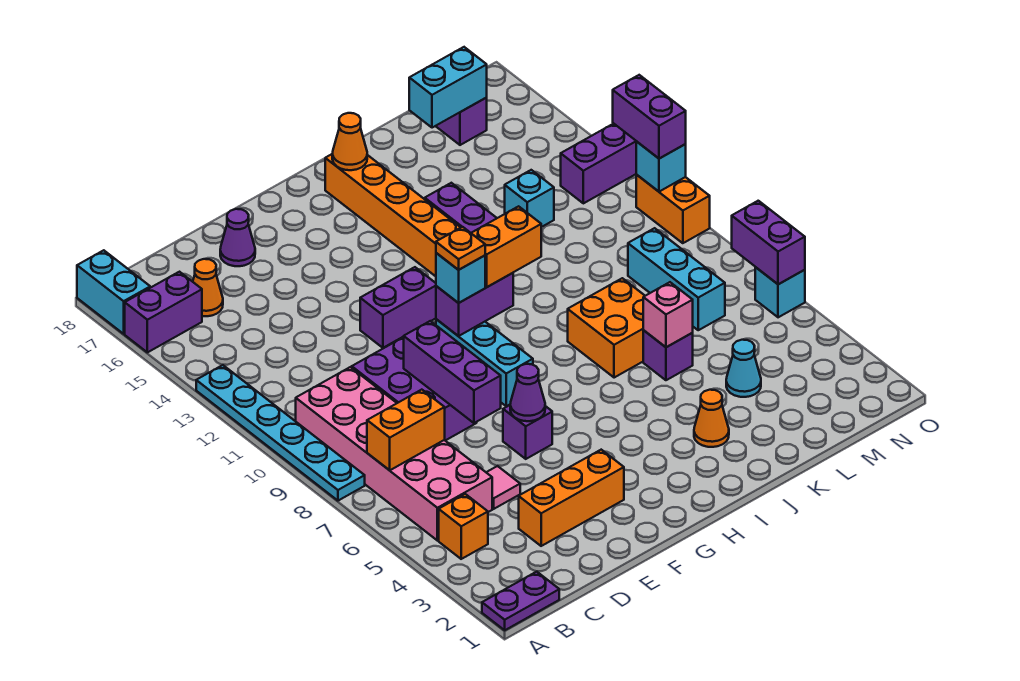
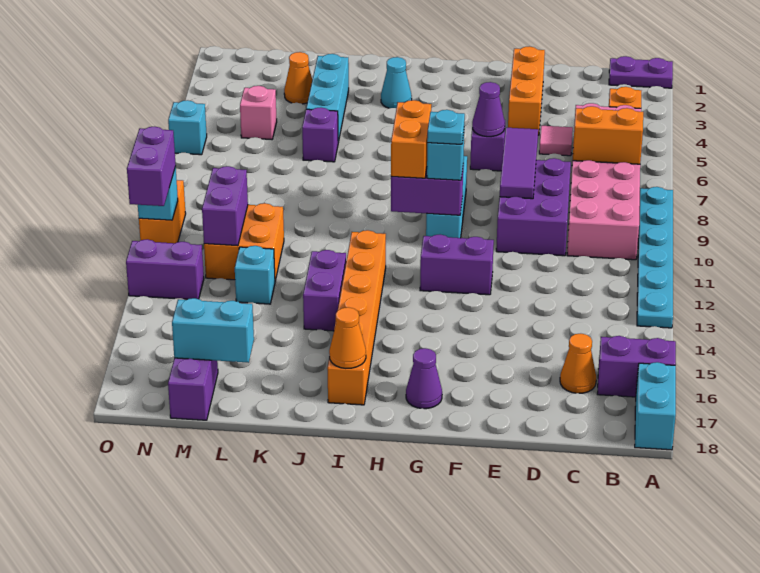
orange 1x3 brick [519,450,624,546] -> orange 1x3 brick turned to [508,46,545,135]
purple 1x3 brick [404,321,501,423] -> purple 1x3 tile [500,128,538,199]
purple 1x1 cone [220,209,255,266] -> purple 1x1 cone moved to [406,348,442,409]
orange 1x1 plate [436,227,485,270] -> cyan 1x1 plate [427,110,465,144]
orange 1x2 brick [471,206,541,287] -> orange 1x2 brick turned to [391,100,431,178]
orange 1x1 cone [694,390,729,447] -> orange 1x1 cone moved to [284,52,312,104]
orange 2x2 brick [568,278,645,378] -> orange 2x2 brick moved to [204,203,284,281]
pink 1x1 brick [643,282,693,347] -> pink 1x1 brick moved to [240,86,277,139]
cyan 1x1 cone [726,340,761,397] -> cyan 1x1 cone moved to [381,57,412,108]
cyan 1x3 brick [628,228,725,330] -> cyan 1x3 brick moved to [306,54,349,142]
purple 1x2 brick [732,201,805,284] -> purple 1x2 brick moved to [202,166,248,246]

